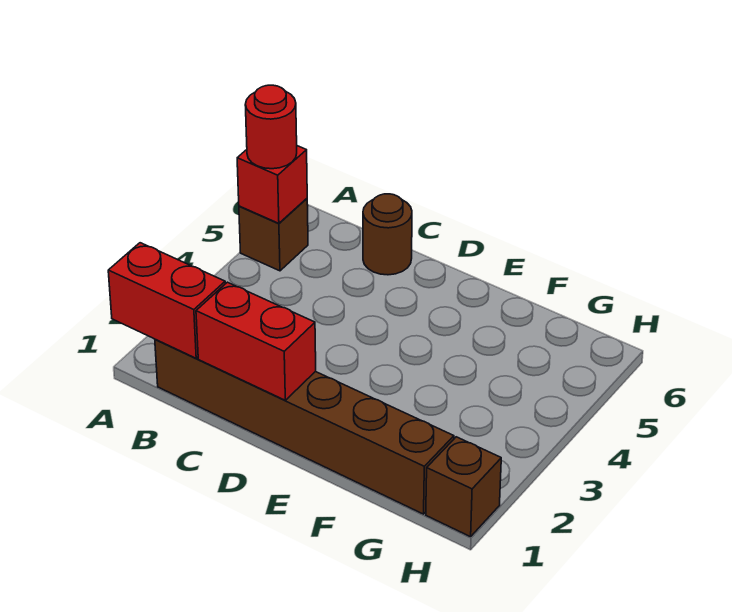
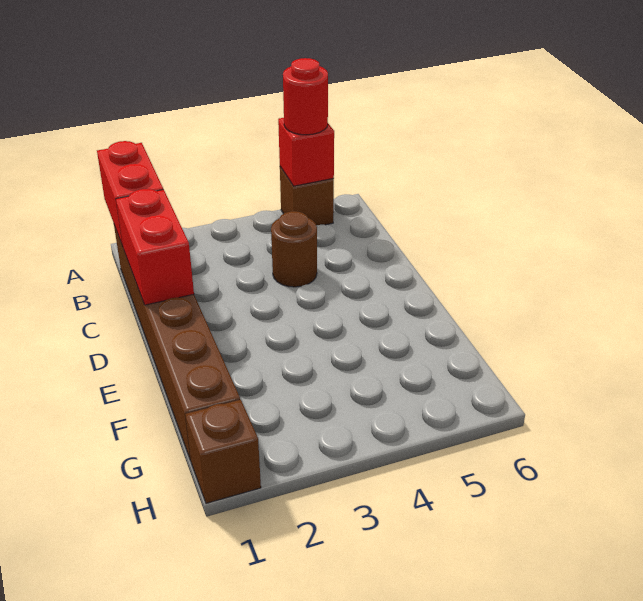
brown 1x1 round brick [363,194,412,275] -> brown 1x1 round brick moved to [271,211,317,287]

